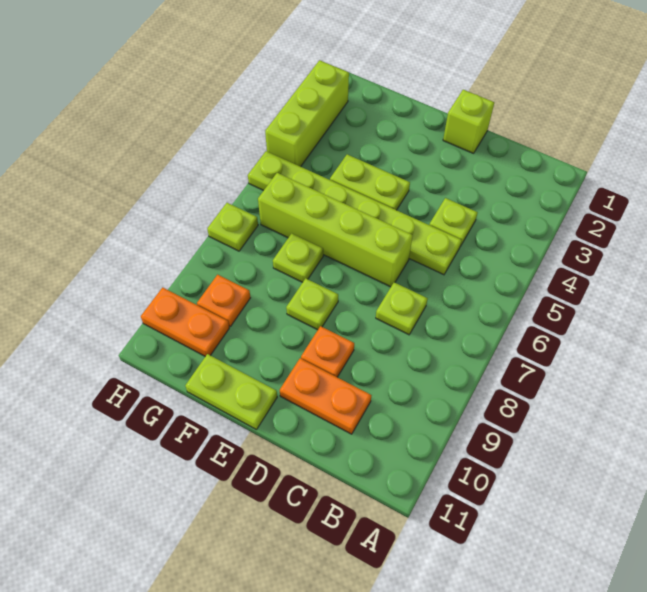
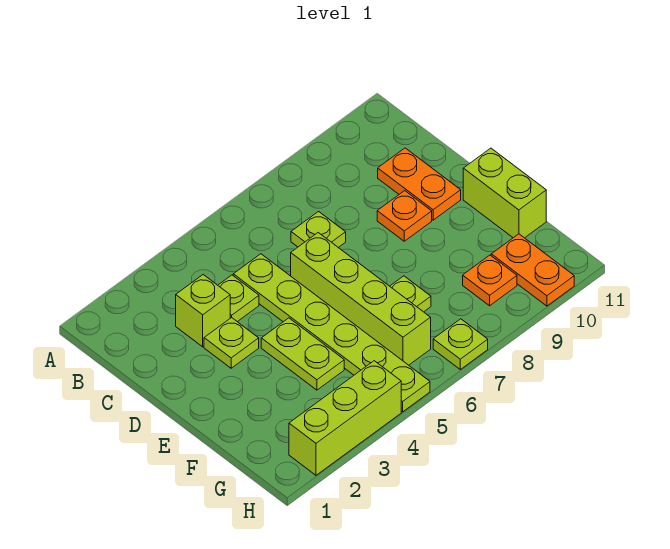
lime 1x1 brick [443,90,494,153] -> lime 1x1 brick moved to [176,275,230,347]
lime 1x1 plate [286,278,338,330] -> lime 1x1 plate moved to [204,318,259,368]
lime 1x2 plate [185,354,277,429] -> lime 1x2 brick [463,148,546,238]

